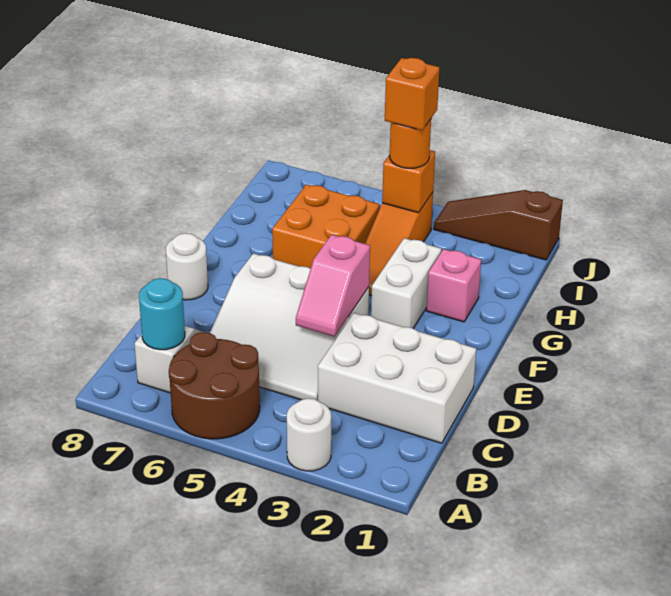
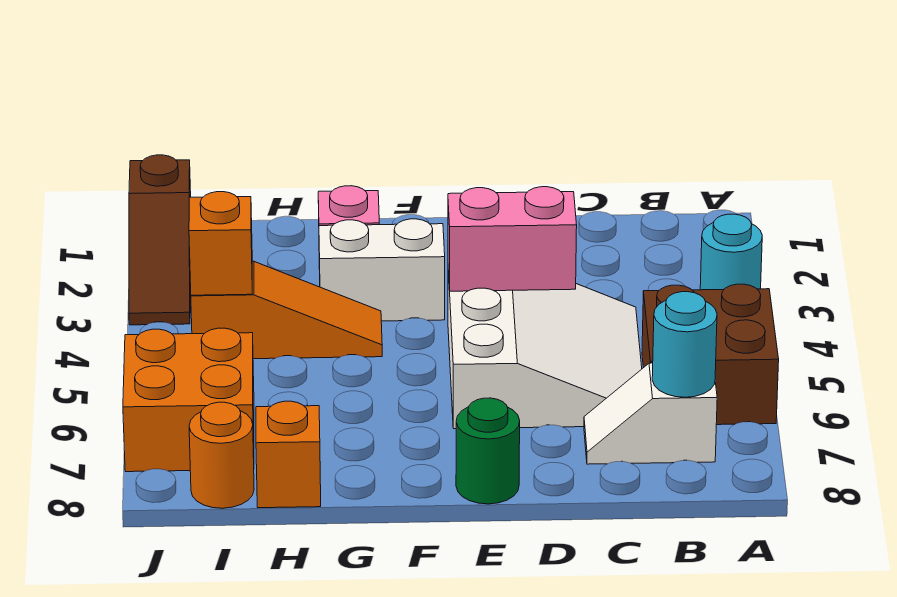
white 1x1 round brick [287,398,331,471] -> cyan 1x1 round brick [700,214,762,290]
brown 2x2 round brick [169,332,260,439] -> brown 2x2 brick [642,284,779,425]
white 2x3 brick [318,313,476,443] -> none
pink 1x2 slope [296,235,370,337] -> pink 1x2 brick [448,187,577,291]
white 1x1 round brick [166,233,208,300] -> green 1x1 round brick [456,398,520,504]
orange 2x2 brick [272,184,380,269] -> orange 2x2 brick moved to [123,328,254,472]
orange 1x1 round brick [390,119,431,168] -> orange 1x1 round brick moved to [189,402,254,508]
orange 1x1 brick [385,58,439,130] -> orange 1x1 brick moved to [256,401,321,508]

